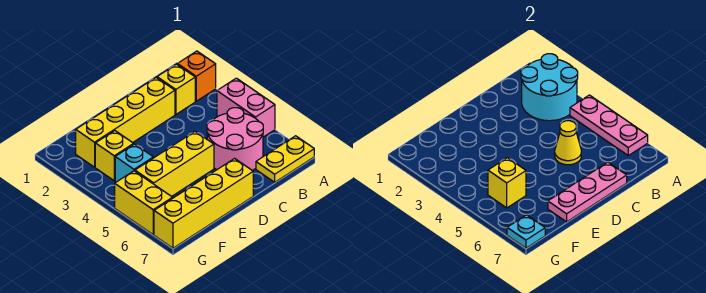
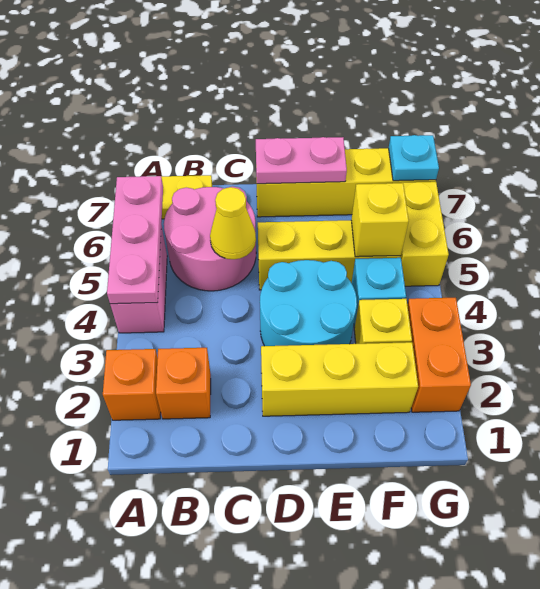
cyan 2x2 round brick [521,54,578,121] -> cyan 2x2 round brick moved to [260,260,357,346]
yellow 1x1 brick [157,64,195,114] -> orange 1x1 brick [156,348,211,419]
yellow 1x4 brick [76,78,175,167] -> yellow 1x3 brick [261,342,418,416]
pink 1x3 plate [548,162,627,222] -> pink 1x2 plate [256,137,347,184]
none -> orange 1x2 brick [407,298,471,412]

